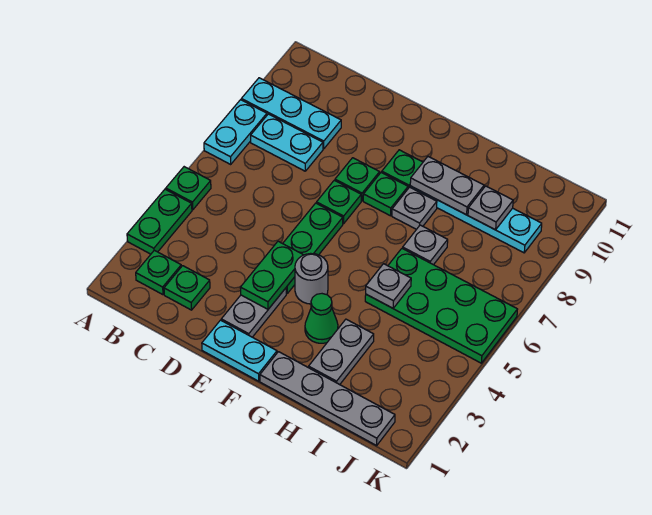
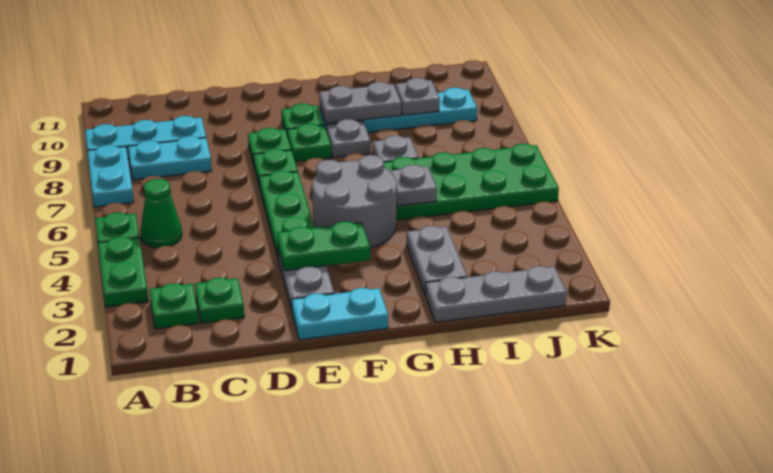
green 1x2 plate [240,241,303,309] -> green 1x2 plate turned to [277,222,370,271]
grey 1x1 round brick [295,253,328,304] -> grey 2x2 round brick [312,155,396,248]
grey 1x4 plate [260,352,395,446] -> grey 1x3 plate [426,266,567,322]
green 1x1 cone [305,294,338,343] -> green 1x1 cone moved to [141,179,182,248]

